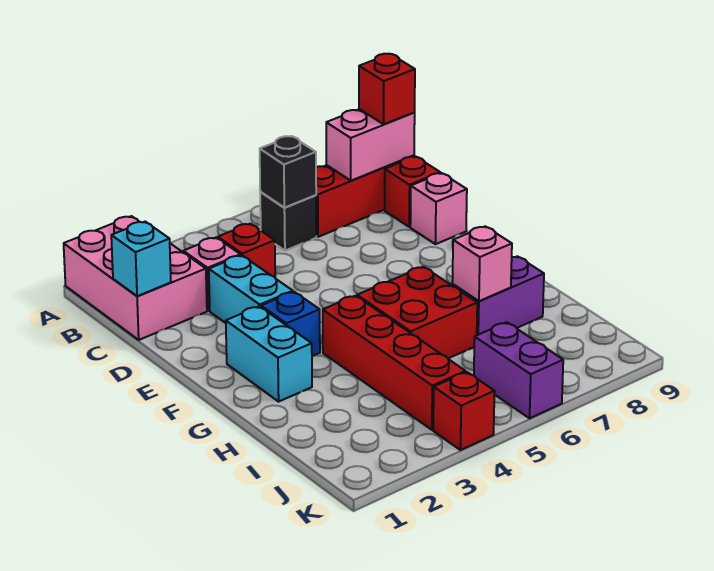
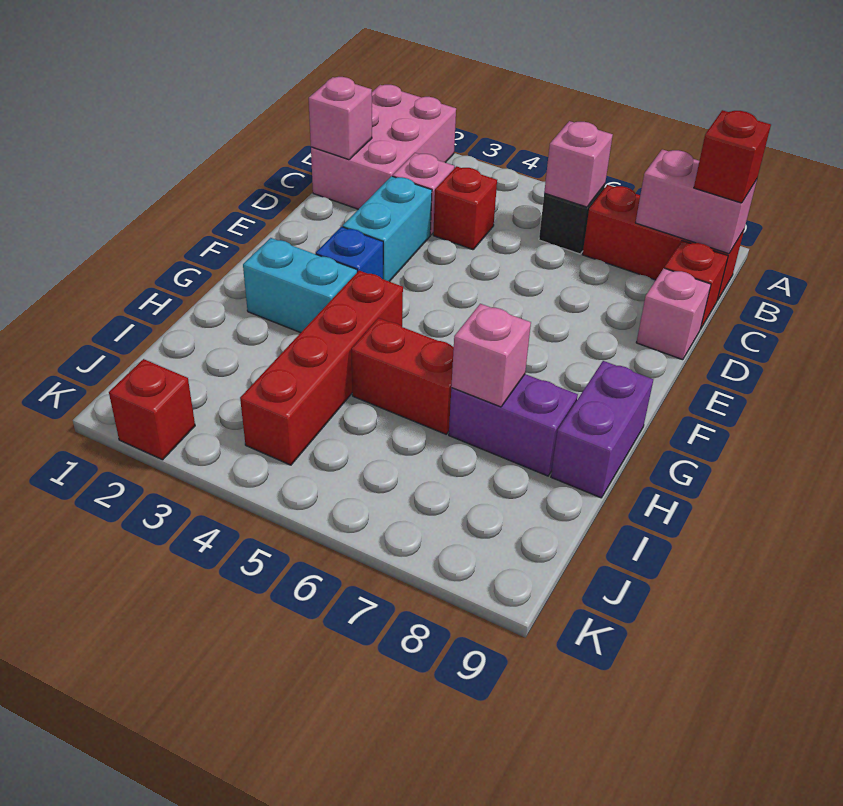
black 1x1 brick [260,136,316,208] -> pink 1x1 brick [544,121,613,207]
cyan 1x1 brick [111,222,171,296] -> pink 1x1 brick [309,77,372,160]
cyan 1x2 brick [226,306,312,402] -> cyan 1x2 brick turned to [243,238,357,333]
red 2x2 brick [357,267,477,358] -> red 1x2 brick [351,318,454,434]
purple 1x2 brick [474,322,563,418] -> purple 1x2 brick moved to [551,361,653,498]
red 1x1 brick [433,372,495,450] -> red 1x1 brick moved to [109,359,195,460]

